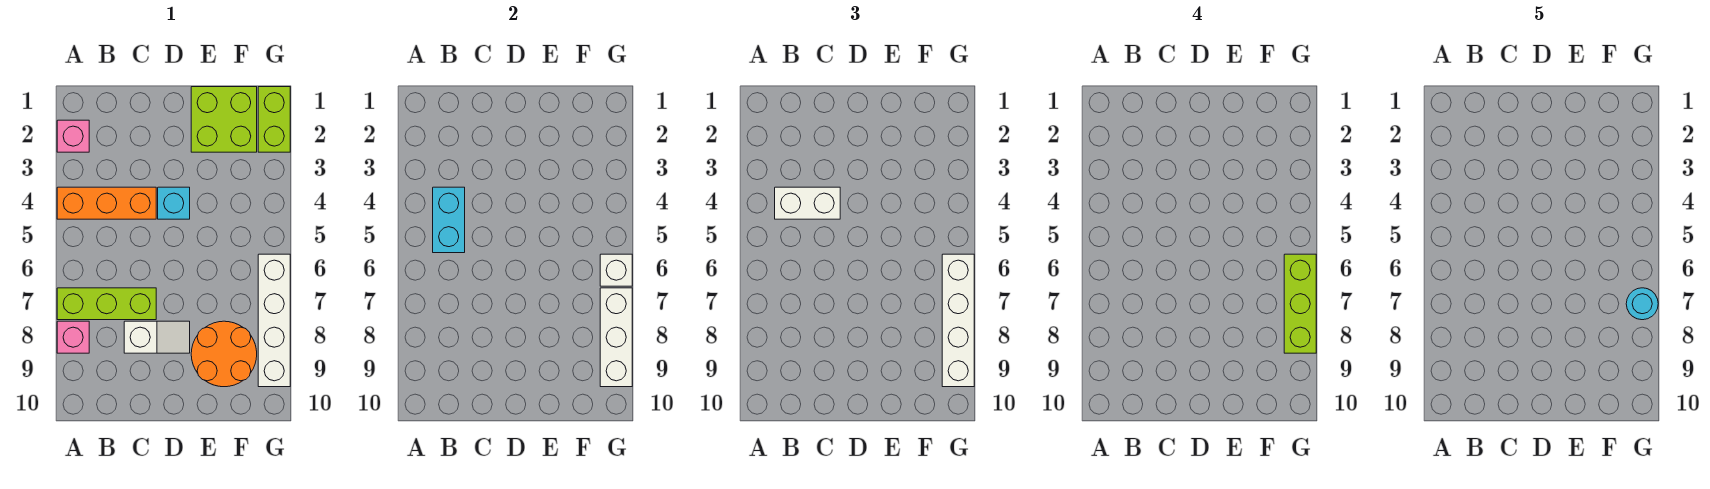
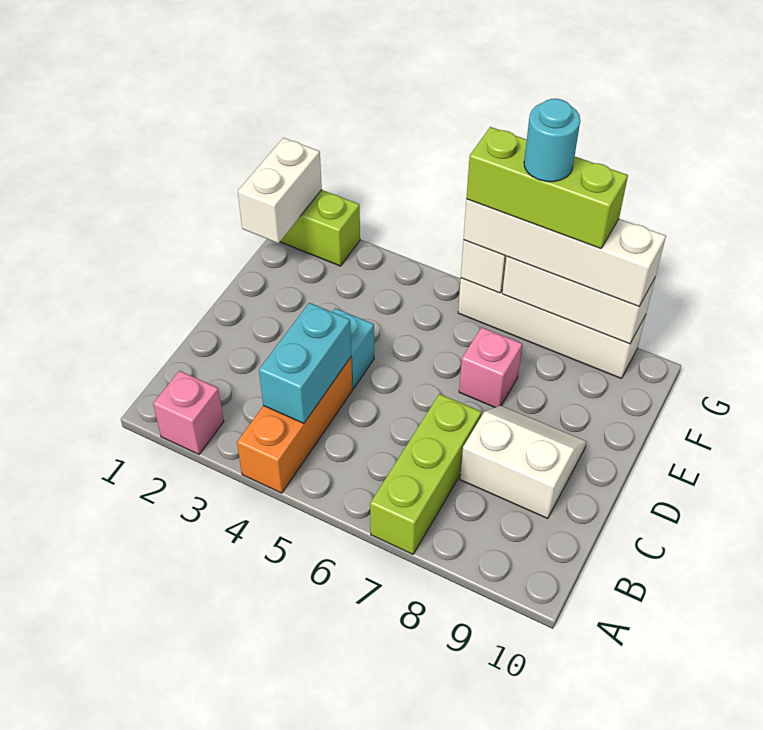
pink 1x1 brick [57,321,89,353] -> pink 1x1 brick moved to [459,327,522,408]
cyan 1x2 brick [433,187,465,253] -> cyan 1x2 brick turned to [259,303,351,423]
white 1x2 brick [775,187,840,219] -> white 1x2 brick moved to [238,138,322,243]
white 1x2 slope [124,321,190,353] -> white 2x2 slope [460,406,586,519]
lime 2x2 brick [191,87,257,152] -> none
orange 2x2 round brick [191,321,257,387] -> none

